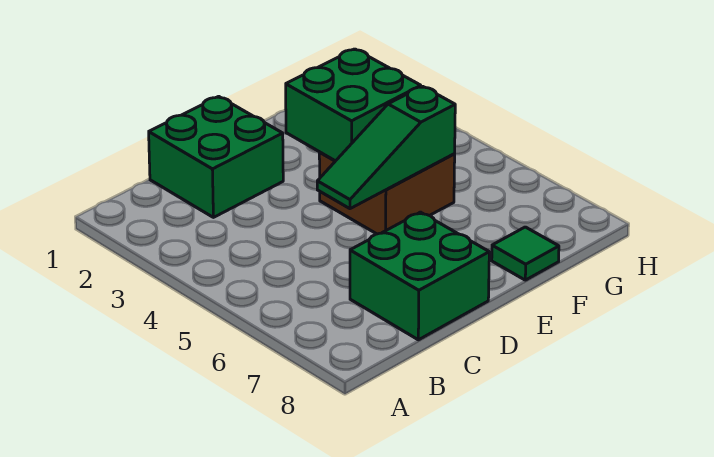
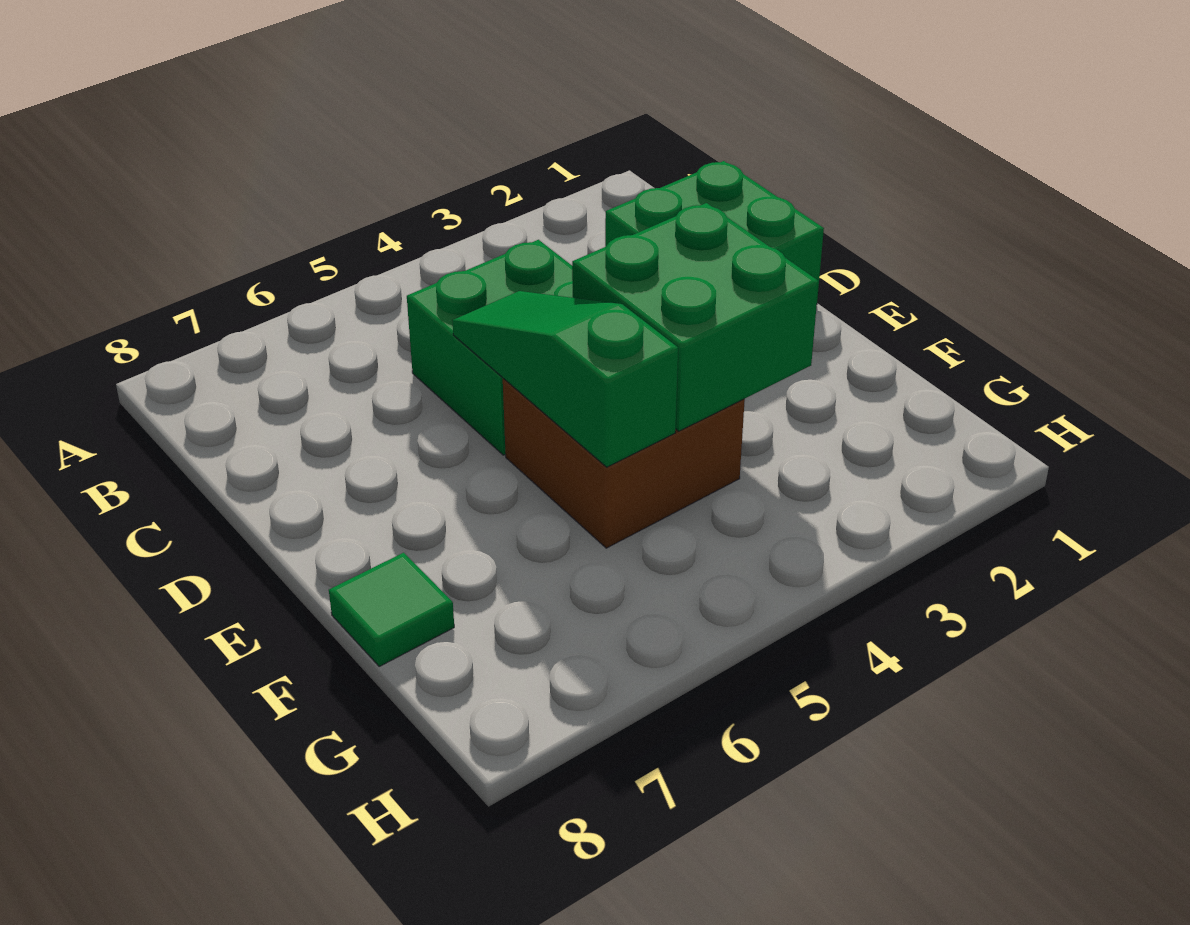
green 2x2 brick [350,212,489,340] -> green 2x2 brick moved to [407,240,573,455]

